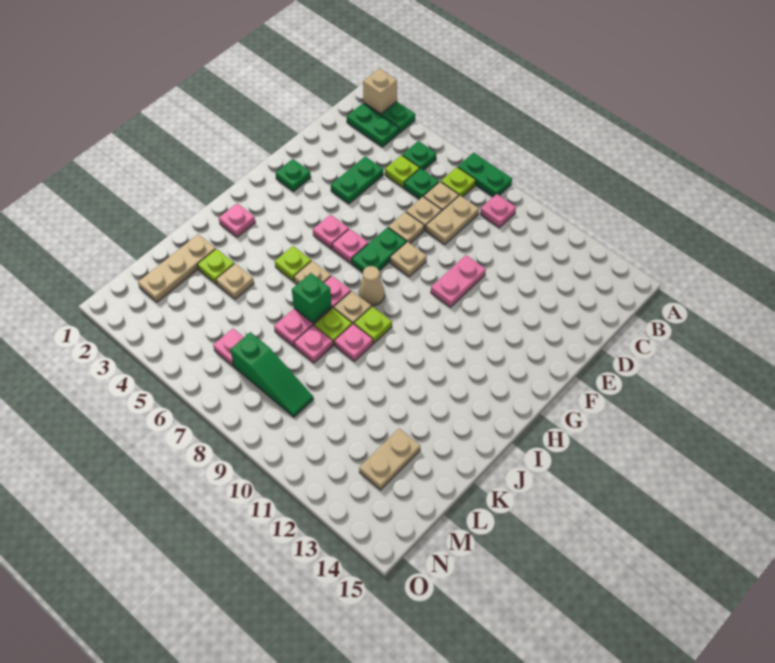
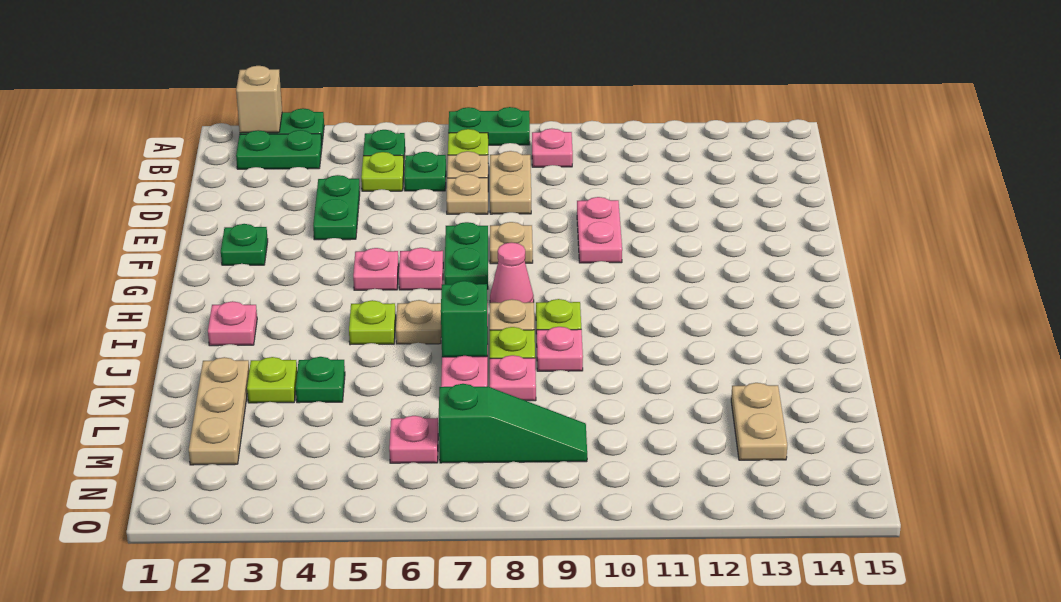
tan 1x1 plate [388,212,424,243] -> none
tan 1x1 cone [359,266,385,306] -> pink 1x1 cone [490,242,534,303]
tan 1x1 plate [216,264,254,299] -> green 1x1 plate [296,357,345,403]

